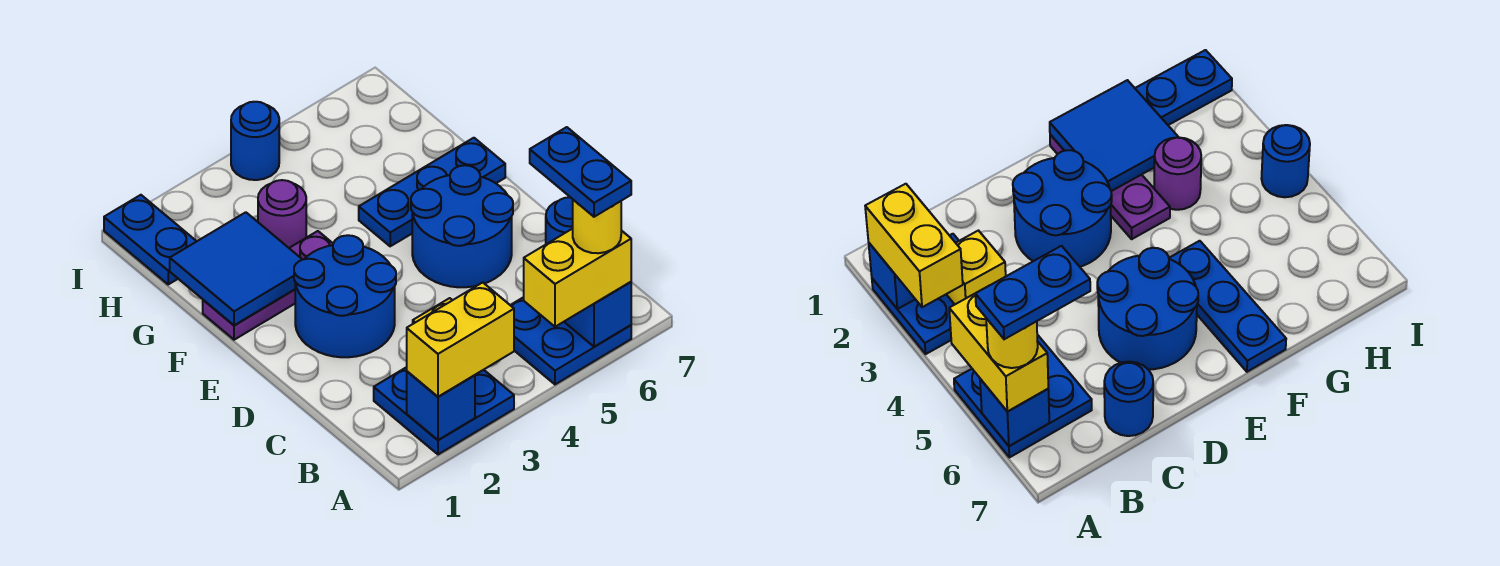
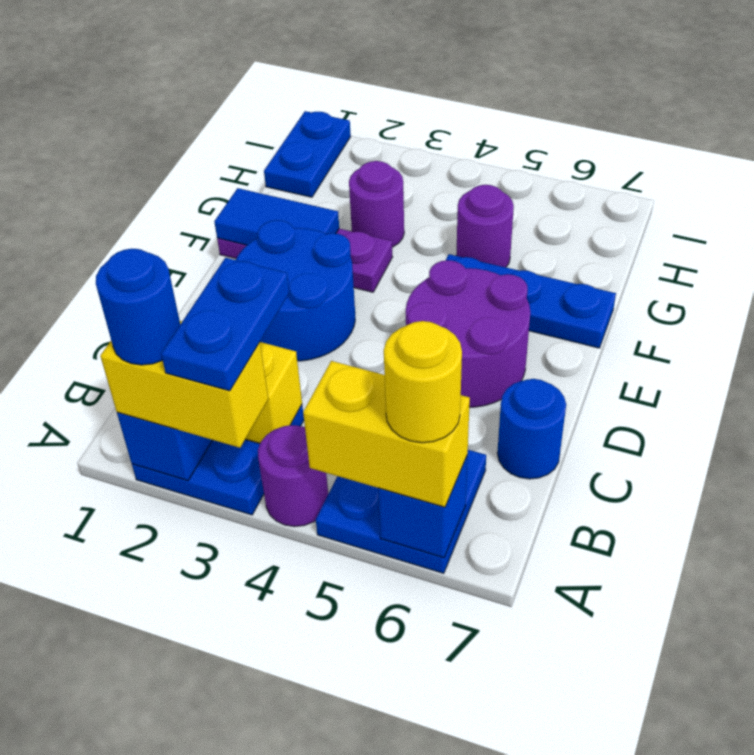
none -> purple 1x1 round brick [258,425,328,527]
blue 1x2 plate [530,127,631,217] -> blue 1x2 plate moved to [161,258,289,391]
blue 2x2 round brick [411,165,513,287] -> purple 2x2 round brick [406,260,530,407]
blue 2x2 tile [170,212,302,325] -> blue 1x2 tile [214,188,339,245]
none -> purple 1x1 round brick [456,185,514,267]
blue 1x1 round brick [231,102,279,180] -> blue 1x1 round brick moved to [96,249,180,365]

